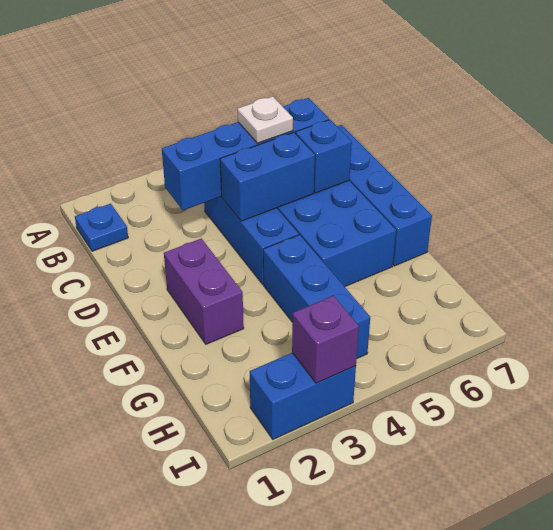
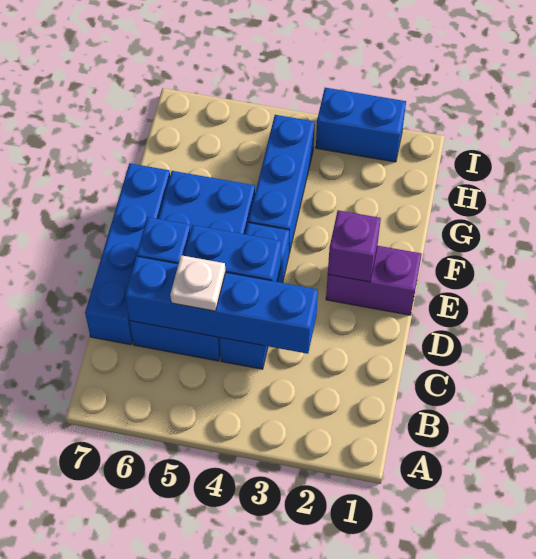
blue 1x1 plate [75,204,128,251] -> none
purple 1x2 brick [164,238,244,344] -> purple 1x2 brick turned to [326,246,422,315]
purple 1x1 brick [292,296,359,383] -> purple 1x1 brick moved to [328,210,381,282]

